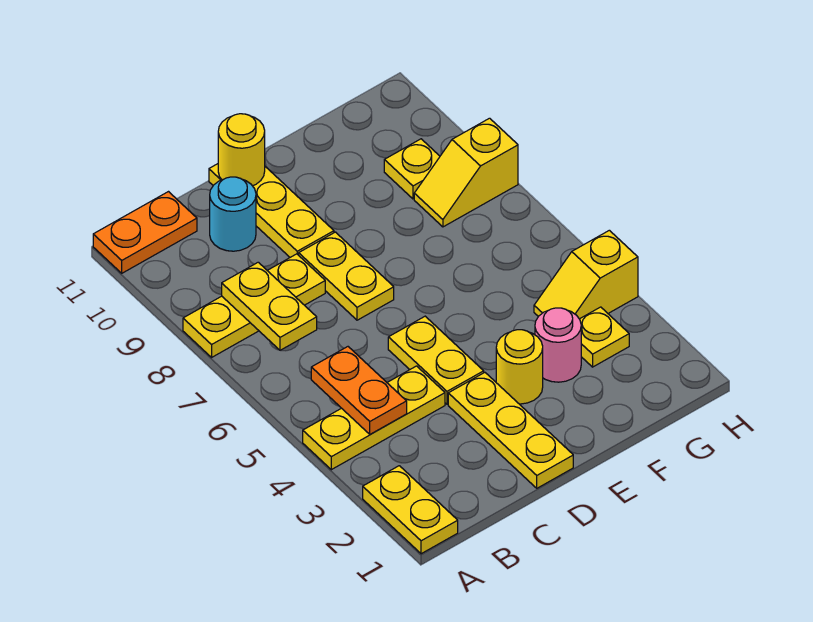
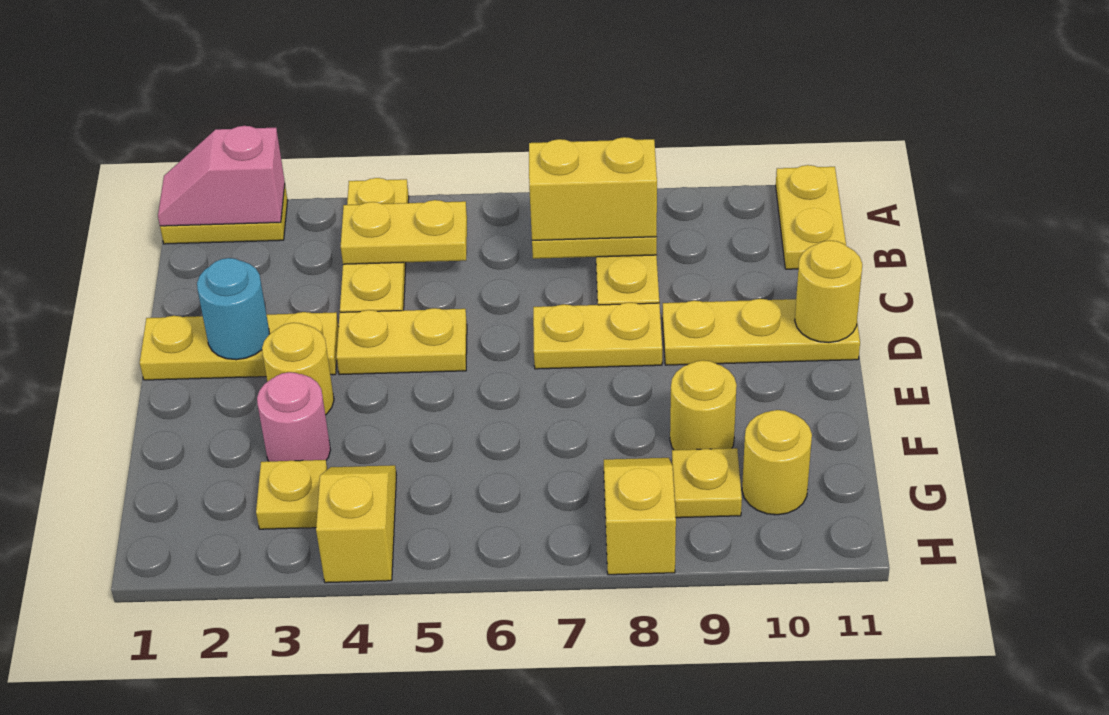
none -> pink 1x2 slope [158,126,285,226]
orange 1x2 plate [93,192,197,273] -> yellow 1x2 plate [776,165,846,269]
orange 1x2 plate [311,347,407,434] -> yellow 1x2 plate [341,200,467,264]
none -> yellow 1x2 brick [529,137,657,240]
cyan 1x1 round brick [210,177,256,251] -> cyan 1x1 round brick moved to [197,258,269,360]
none -> yellow 1x1 round brick [670,360,737,450]
none -> yellow 1x1 round brick [742,410,812,515]

